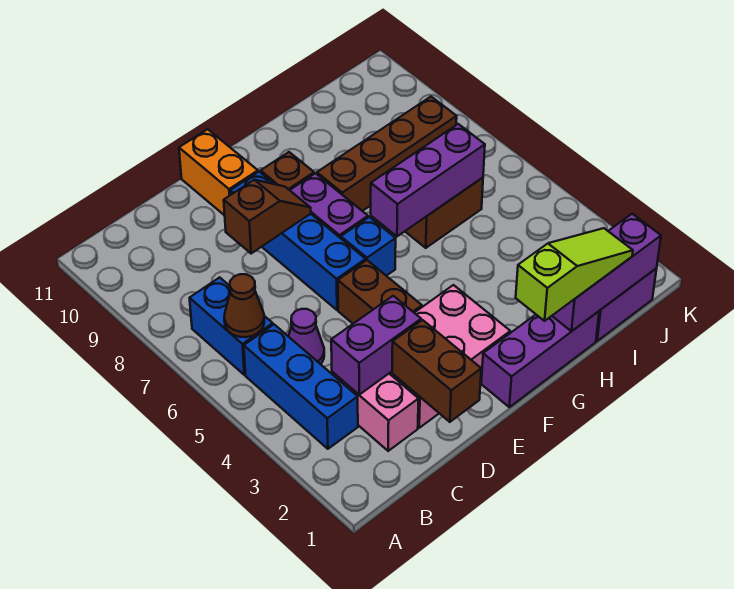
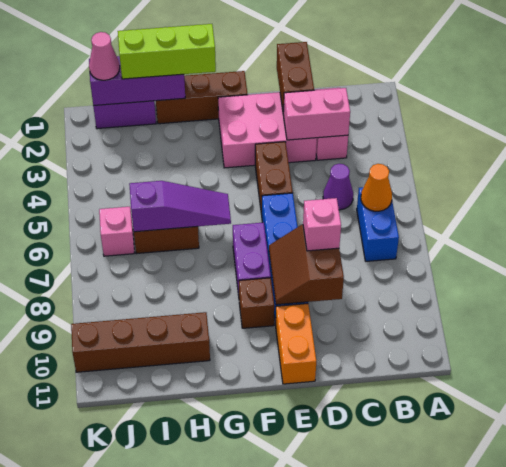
blue 1x3 brick [244,325,358,449] -> none
brown 1x1 cone [224,274,264,337] -> orange 1x1 cone [361,164,392,211]
purple 1x2 brick [331,296,421,395] -> pink 1x2 brick [284,88,350,140]
brown 1x2 slope [224,180,311,254] -> brown 2x2 slope [269,224,344,305]
none -> pink 1x1 brick [303,198,341,251]
purple 1x3 brick [481,311,599,407] -> brown 1x3 brick [156,71,248,124]
blue 1x1 brick [341,217,396,276] -> none
lime 1x3 slope [516,228,633,321] -> lime 1x3 brick [118,24,216,79]
purple 1x3 brick [371,124,485,236] -> purple 1x3 slope [129,181,231,232]
brown 1x4 brick [317,97,457,211] -> brown 1x4 brick moved to [71,312,210,372]
none -> pink 1x1 cone [89,32,120,80]
none -> pink 1x1 brick [99,207,134,256]

